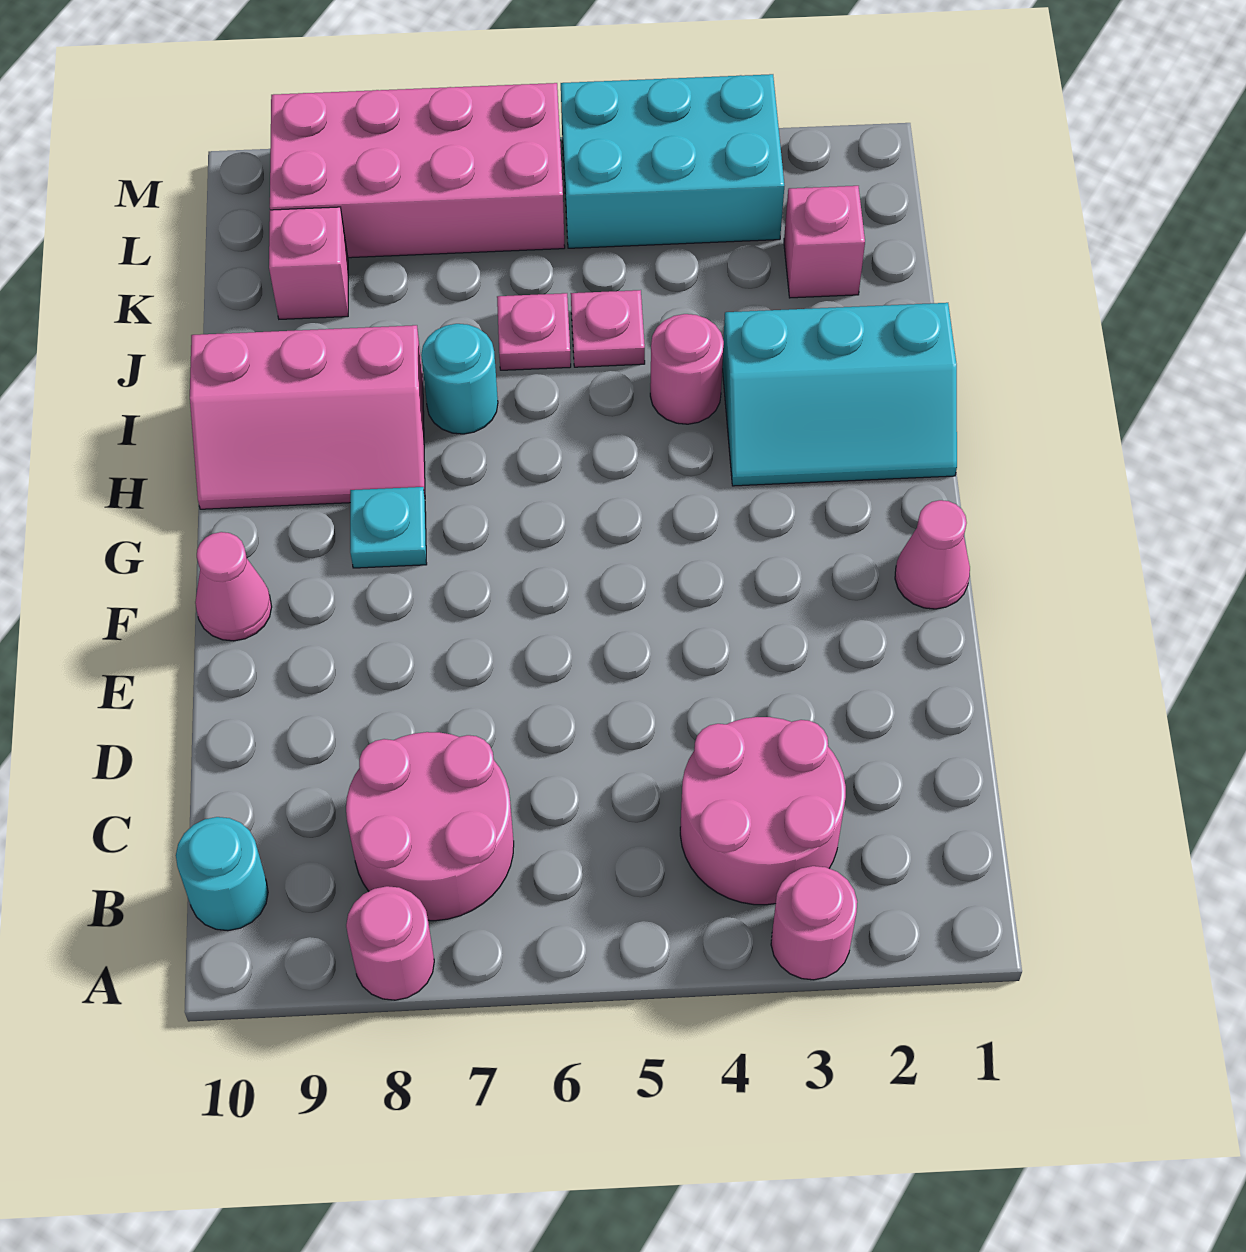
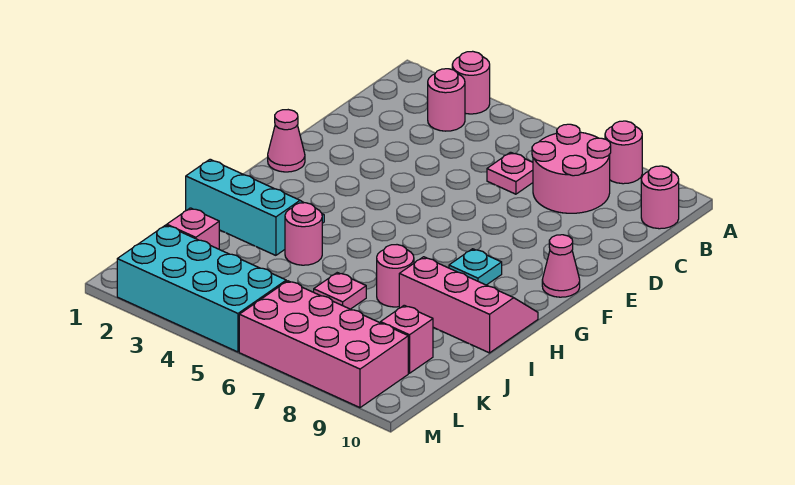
pink 2x2 round brick [680,717,846,905] -> pink 1x1 round brick [428,69,465,131]
cyan 1x1 round brick [176,817,268,931] -> pink 1x1 round brick [641,166,679,229]
cyan 1x1 round brick [421,324,498,434] -> pink 1x1 round brick [377,245,414,307]
pink 1x1 plate [571,290,645,367] -> pink 1x1 plate moved to [487,152,533,194]
cyan 2x3 brick [561,74,784,248] -> cyan 2x4 brick [117,225,286,352]

